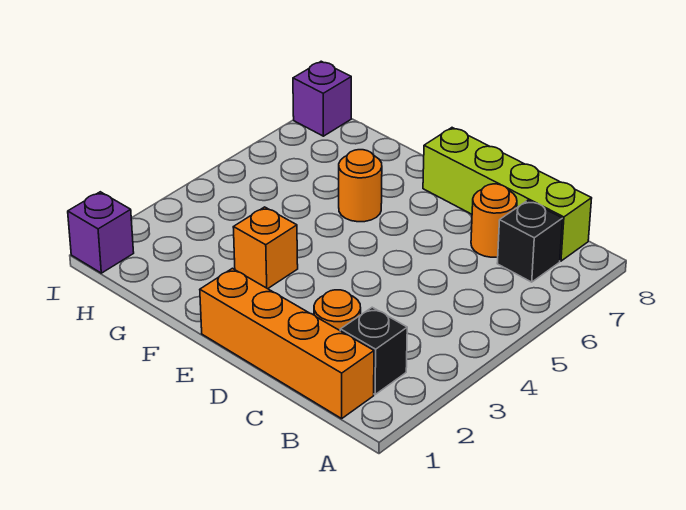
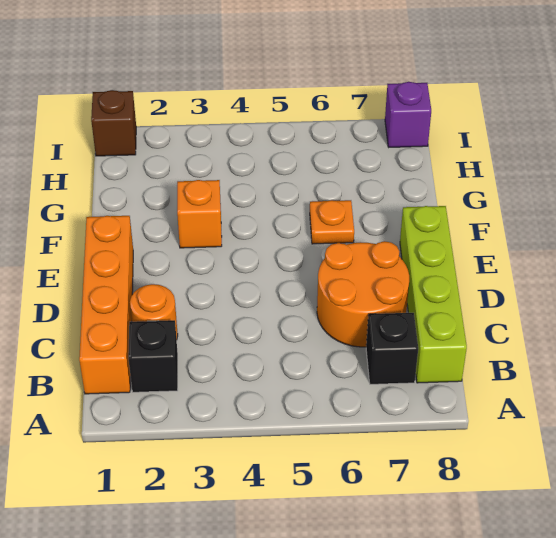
orange 1x1 round brick [471,184,517,257] -> orange 2x2 round brick [317,241,409,347]
orange 1x1 round brick [339,150,382,222] -> orange 1x1 plate [310,200,354,244]
purple 1x1 brick [68,192,134,273] -> brown 1x1 brick [91,90,136,156]

